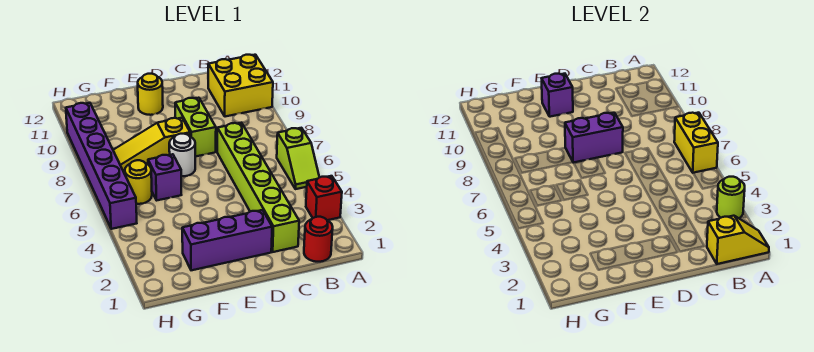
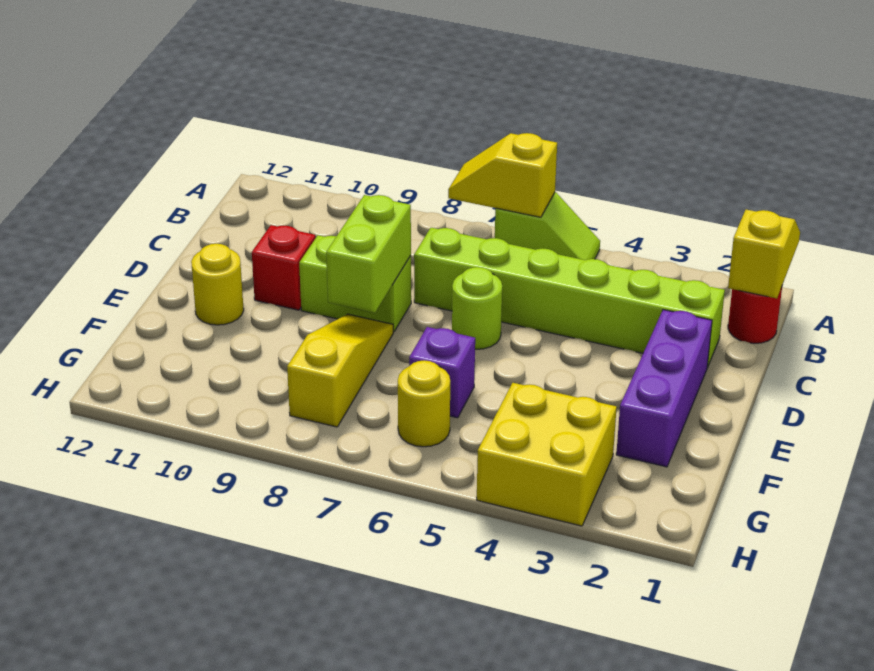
red 1x1 brick [306,176,342,220] -> red 1x1 brick moved to [252,225,316,310]
lime 1x1 round brick [717,177,745,218] -> lime 1x1 round brick moved to [452,267,502,349]
yellow 1x2 brick [674,113,718,173] -> yellow 1x2 slope [448,133,557,217]
yellow 2x2 brick [208,55,273,117] -> yellow 2x2 brick moved to [477,383,617,526]
purple 1x2 brick [565,113,623,163] -> lime 1x2 brick [326,195,411,313]
white 1x1 round brick [169,134,195,176] -> none
yellow 1x3 slope [113,118,190,171] -> yellow 1x3 slope turned to [287,314,393,427]
purple 1x1 brick [542,74,573,117] -> none
purple 1x6 brick [66,103,137,229] -> none

